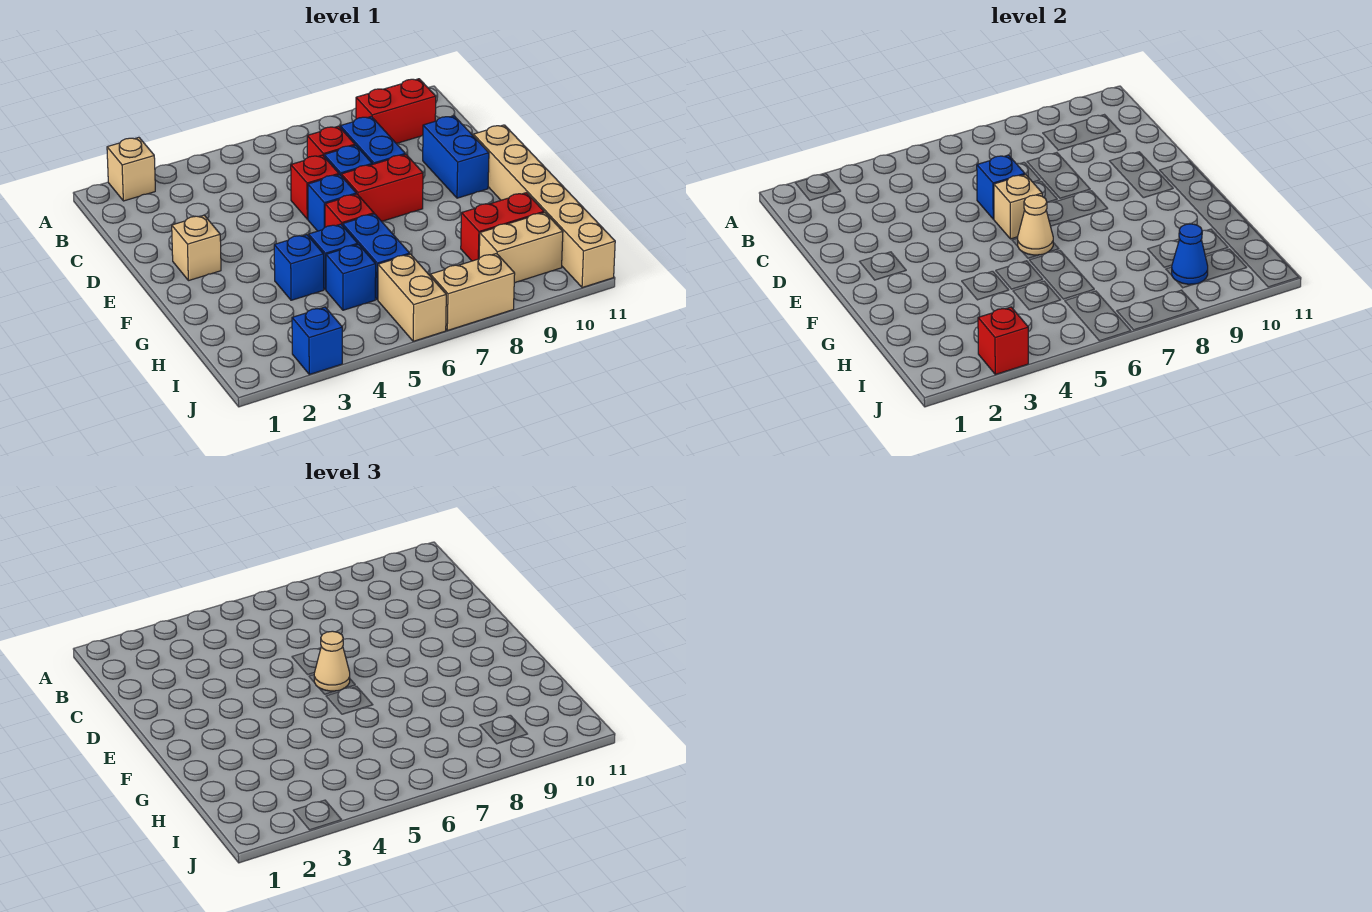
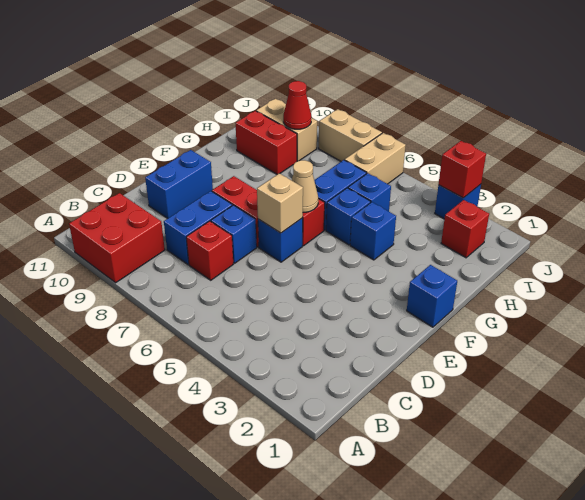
tan 1x1 brick [107,137,155,201] -> none
red 1x2 brick [356,79,436,144] -> red 2x2 brick [69,193,165,283]
red 1x1 brick [291,155,339,219] -> red 1x1 brick moved to [441,200,489,258]
blue 1x1 brick [977,155,1025,219] -> blue 1x1 brick moved to [407,265,457,327]
tan 1x1 brick [172,215,221,281] -> none
tan 1x1 cone [314,631,350,691] -> none
tan 1x6 brick [473,125,615,288] -> none
blue 1x1 cone [1172,224,1208,284] -> red 1x1 cone [283,81,311,129]

